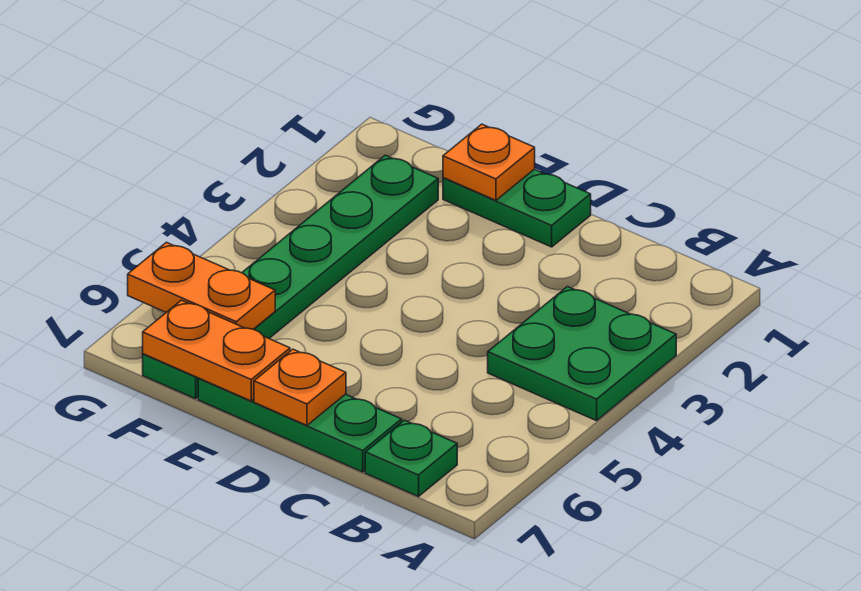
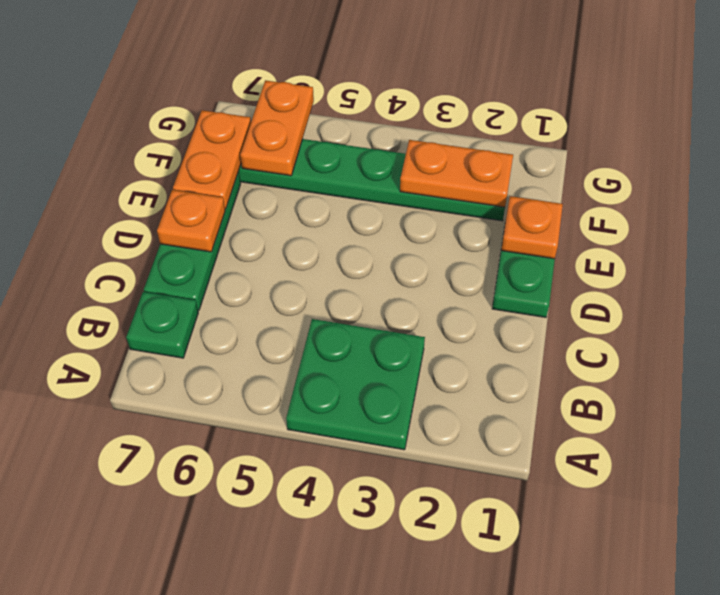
none -> orange 1x2 plate [400,140,513,207]

